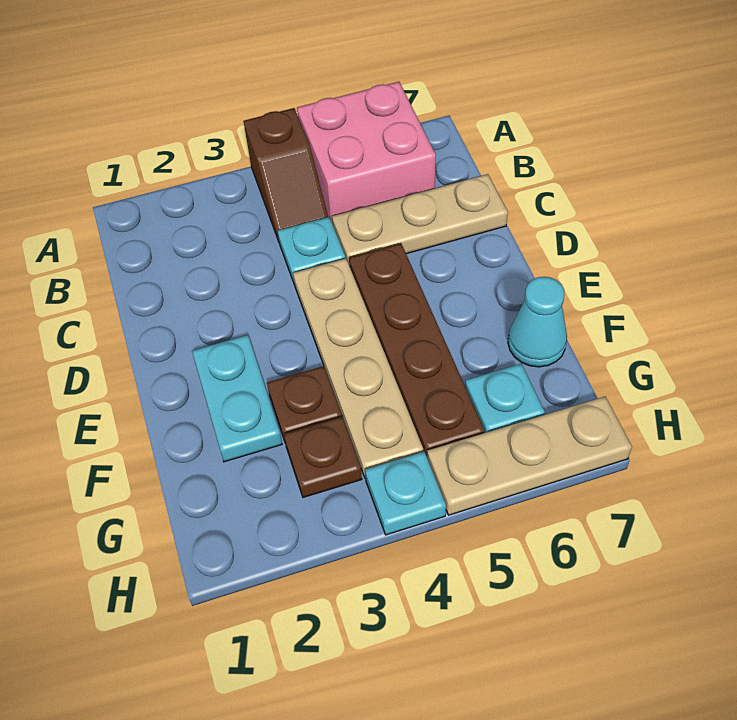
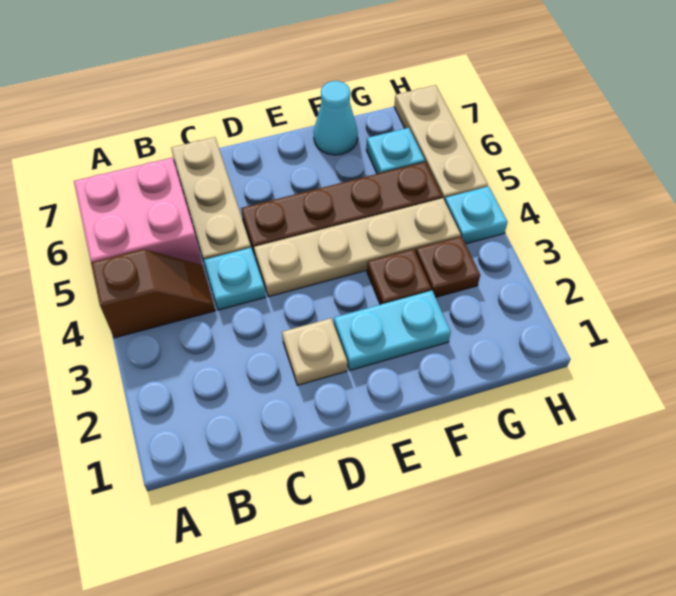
none -> tan 1x1 plate [282,318,347,385]

